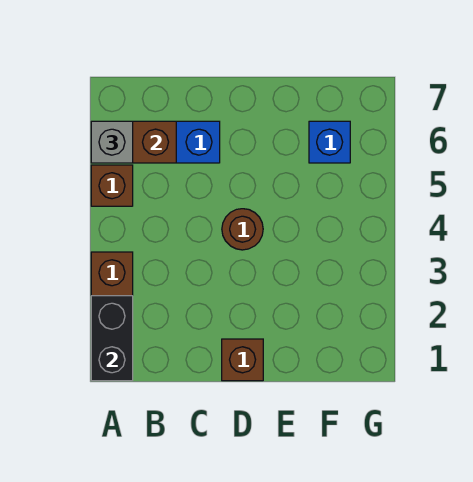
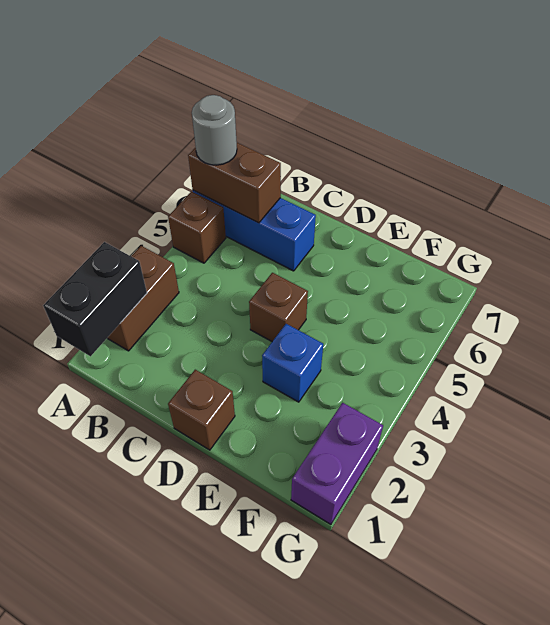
grey 1x1 brick [91,121,133,163] -> grey 1x1 round brick [192,95,237,165]
brown 1x1 round brick [222,209,263,250] -> brown 1x1 brick [249,273,308,341]
blue 1x1 brick [309,121,350,163] -> blue 1x1 brick moved to [262,324,323,402]
none -> purple 1x2 brick [291,403,383,524]

